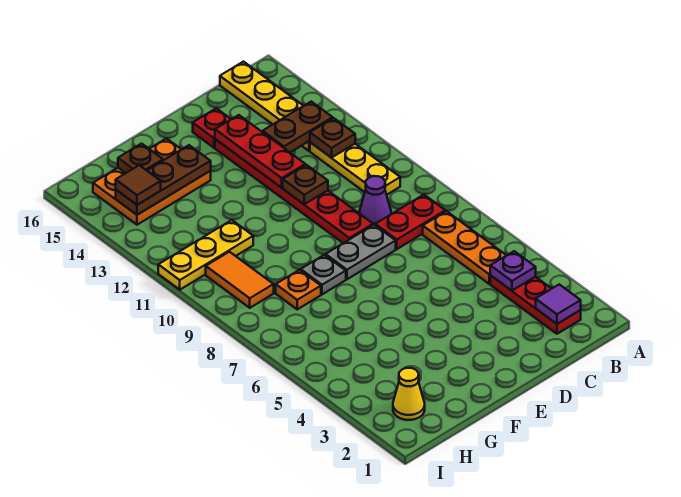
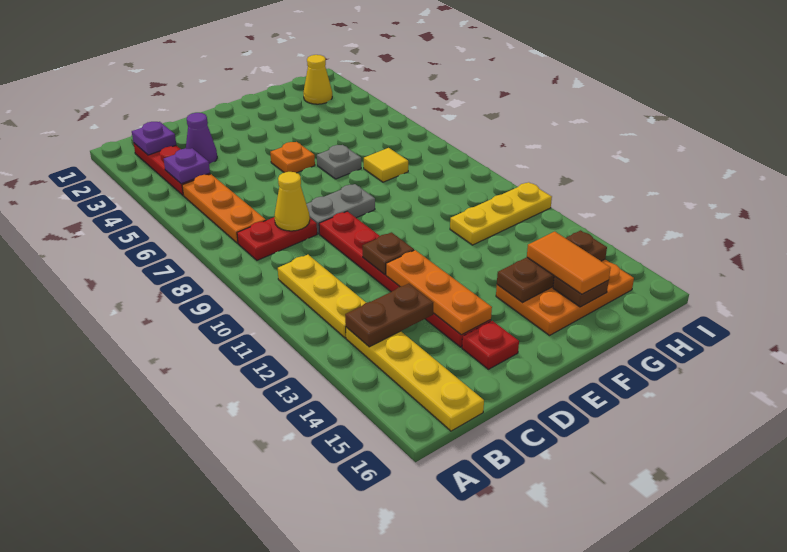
purple 1x1 tile [536,284,581,324] -> purple 1x1 plate [132,122,176,155]
brown 1x1 plate [310,118,355,158] -> none
none -> yellow 1x1 cone [274,172,310,231]
purple 1x1 cone [360,176,391,225] -> purple 1x1 cone moved to [186,113,217,164]
red 1x3 plate [215,115,305,188] -> orange 1x3 plate [386,250,492,335]
grey 1x1 plate [301,255,346,294] -> grey 1x1 plate moved to [317,145,361,179]
none -> yellow 1x1 tile [364,148,408,182]
orange 1x1 plate [276,270,321,309] -> orange 1x1 plate moved to [270,142,315,173]
orange 1x2 tile [206,252,274,308] -> orange 1x2 tile moved to [527,232,611,294]
brown 1x1 tile [116,165,161,205] -> none

